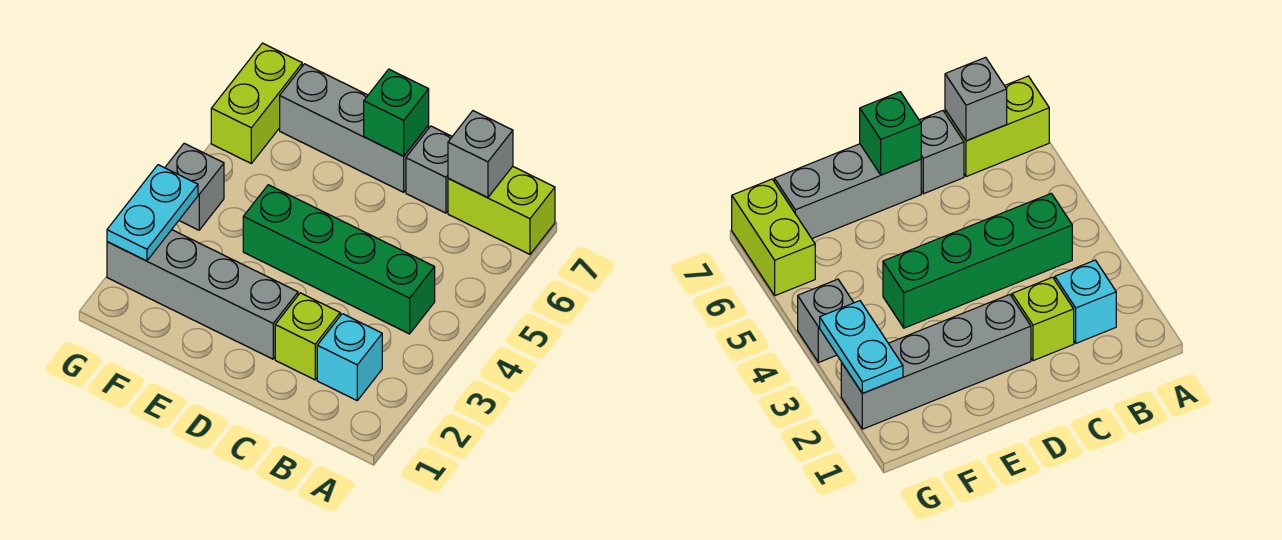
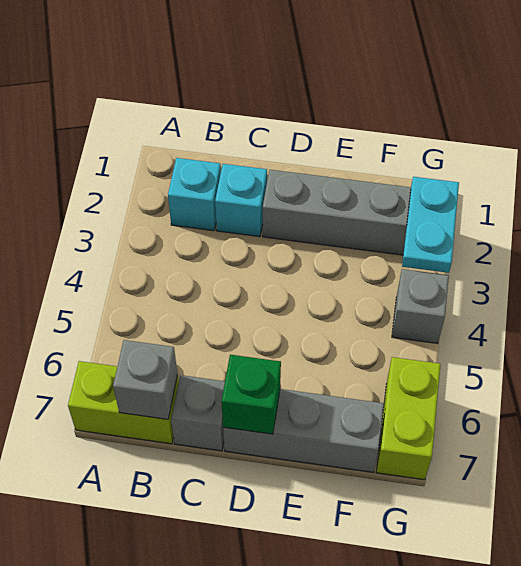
green 1x4 brick [243,185,435,334] -> none
lime 1x1 brick [275,293,340,380] -> cyan 1x1 brick [215,164,267,237]

